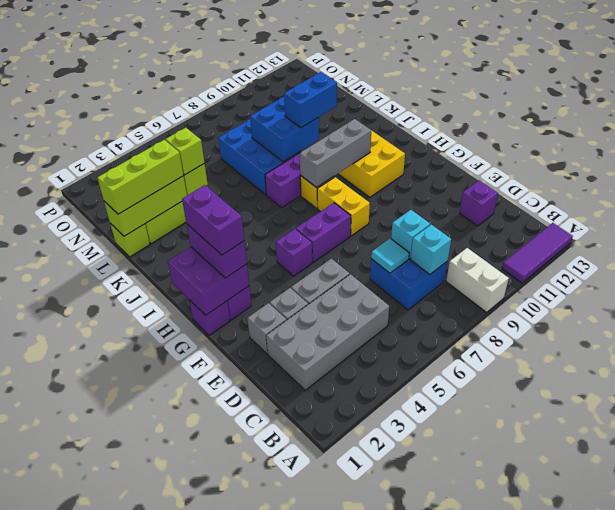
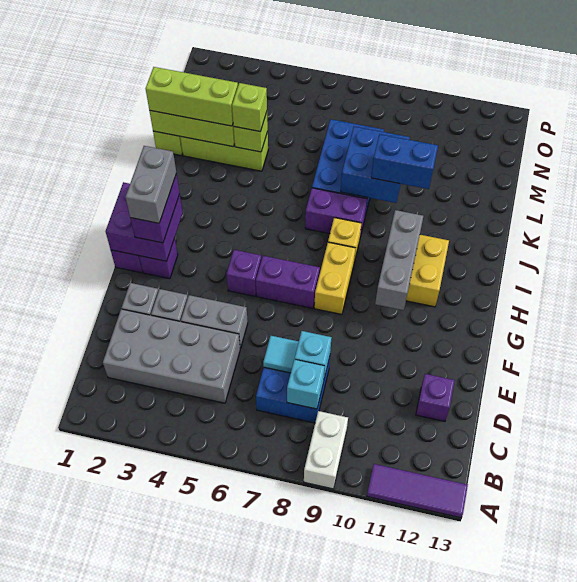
purple 1x2 brick [182,185,244,255] -> grey 1x2 brick [126,146,176,223]
grey 1x3 brick [300,119,371,188] -> grey 1x3 brick turned to [375,210,423,310]

